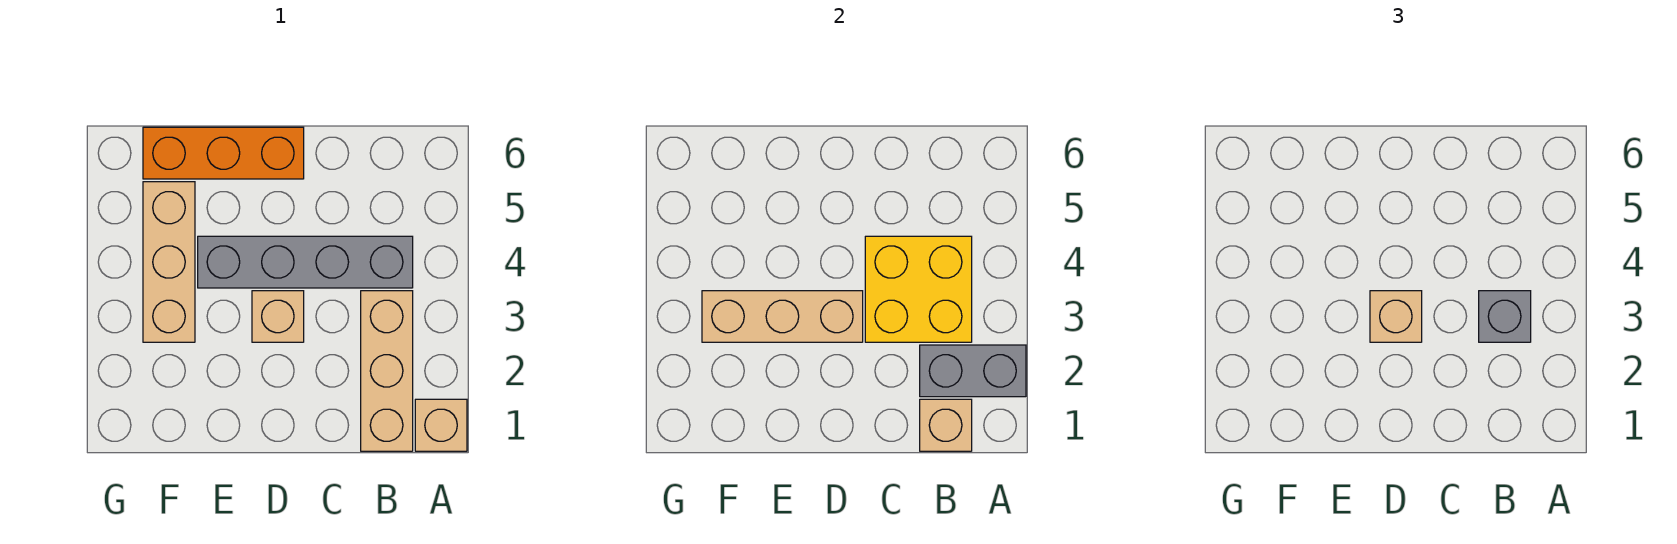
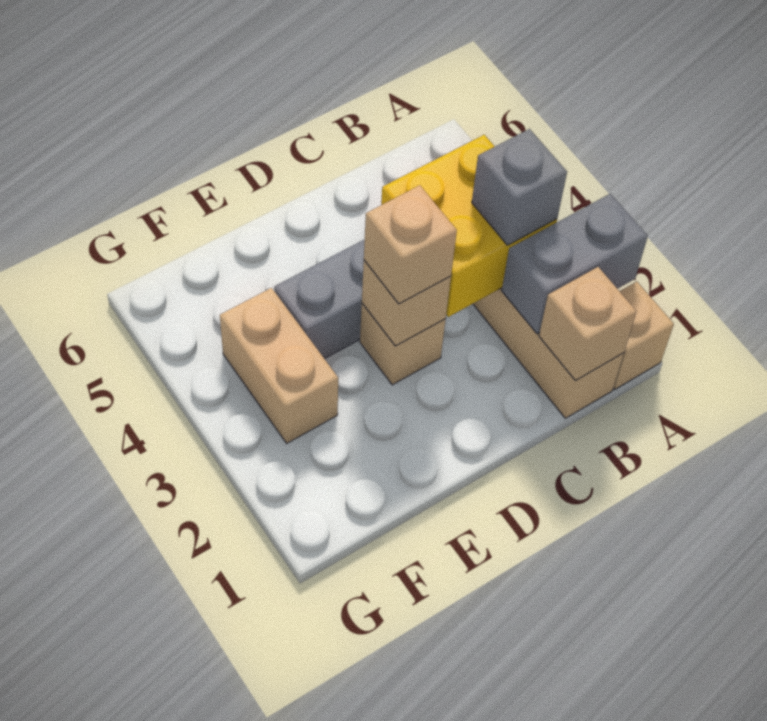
tan 1x3 brick [702,291,863,342] -> tan 1x1 brick [362,260,451,346]
orange 1x3 brick [143,127,304,179] -> none
tan 1x3 brick [143,182,195,342] -> tan 1x2 brick [220,288,338,443]

